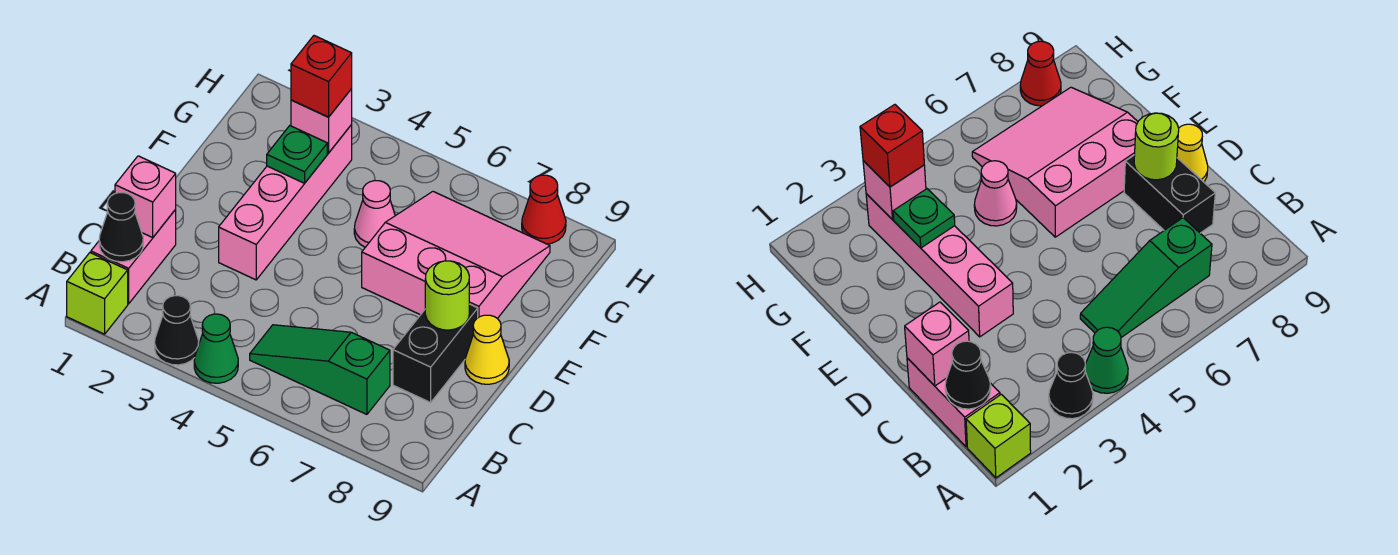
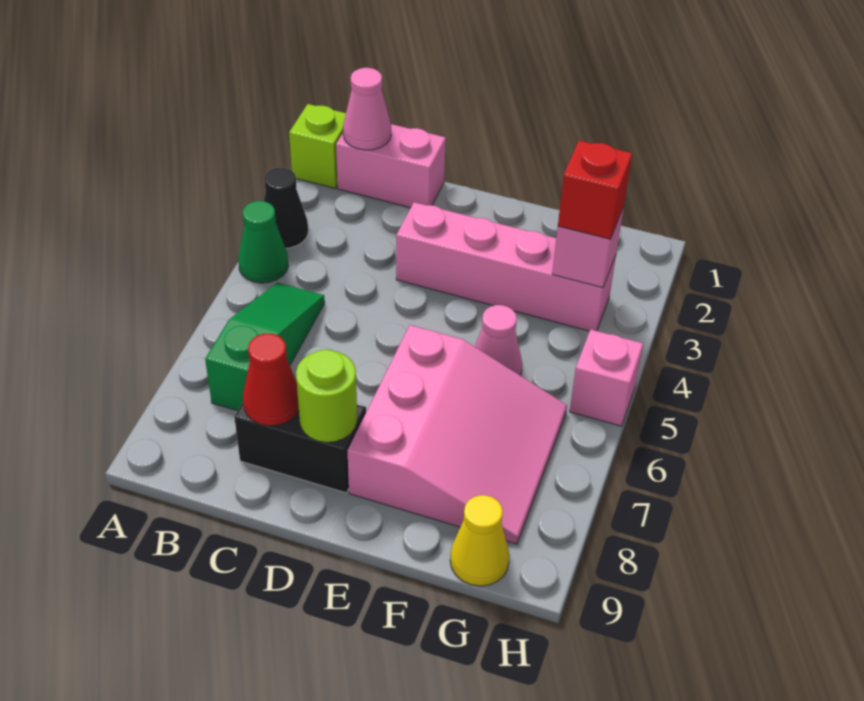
black 1x1 cone [99,193,143,262] -> pink 1x1 cone [343,68,391,150]
pink 1x1 brick [115,156,176,237] -> pink 1x1 brick moved to [570,329,643,426]
yellow 1x1 cone [465,315,509,384] -> yellow 1x1 cone moved to [450,495,510,586]
green 1x1 plate [267,126,327,183] -> none
red 1x1 cone [522,175,566,244] -> red 1x1 cone moved to [243,334,299,426]

